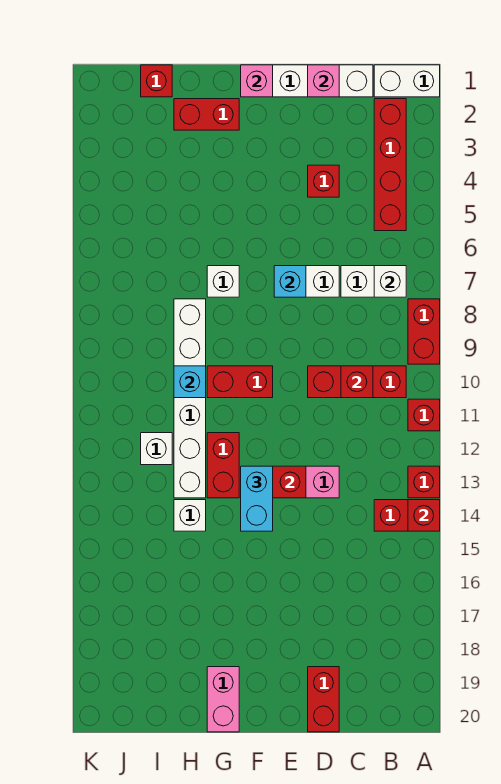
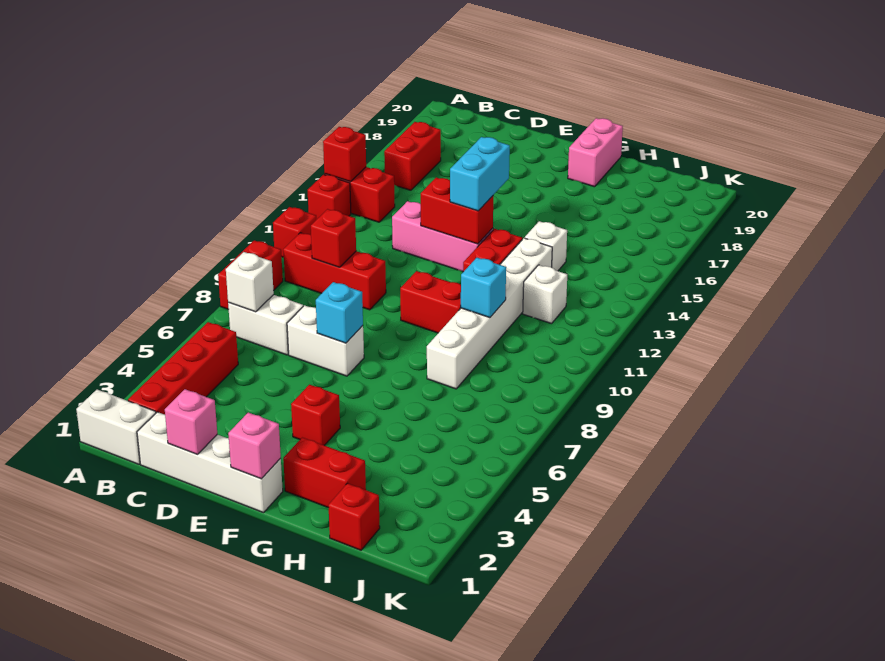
red 1x1 brick [308,165,339,197] -> red 1x1 brick moved to [291,385,340,445]
red 1x2 brick [308,667,339,732] -> red 1x2 brick moved to [384,122,441,190]
white 1x1 brick [207,266,239,297] -> none

